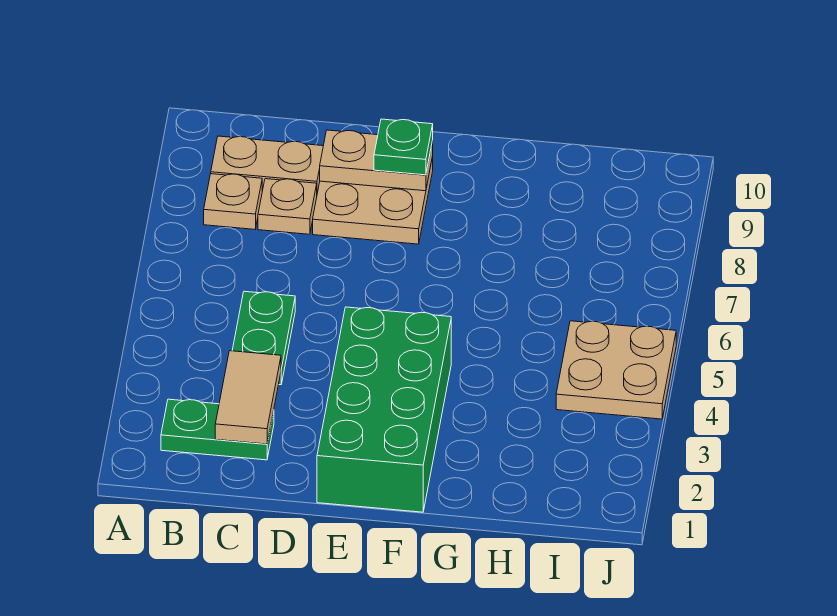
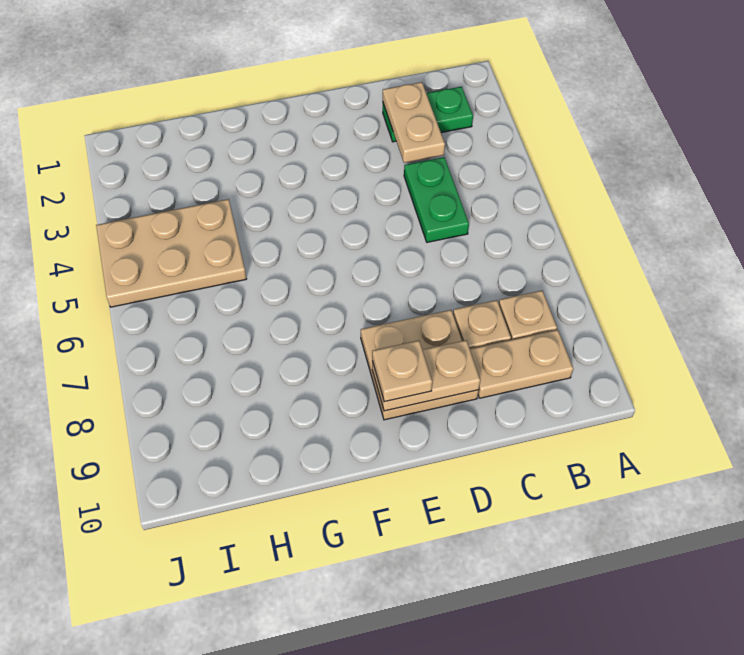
tan 1x2 tile [215,351,281,444] -> tan 1x2 plate [383,82,445,163]
green 2x4 brick [317,307,451,512] -> none
green 1x1 plate [374,119,433,175] -> tan 1x1 plate [372,340,432,402]
tan 2x2 plate [556,321,676,419] -> tan 2x3 plate [96,199,247,307]

